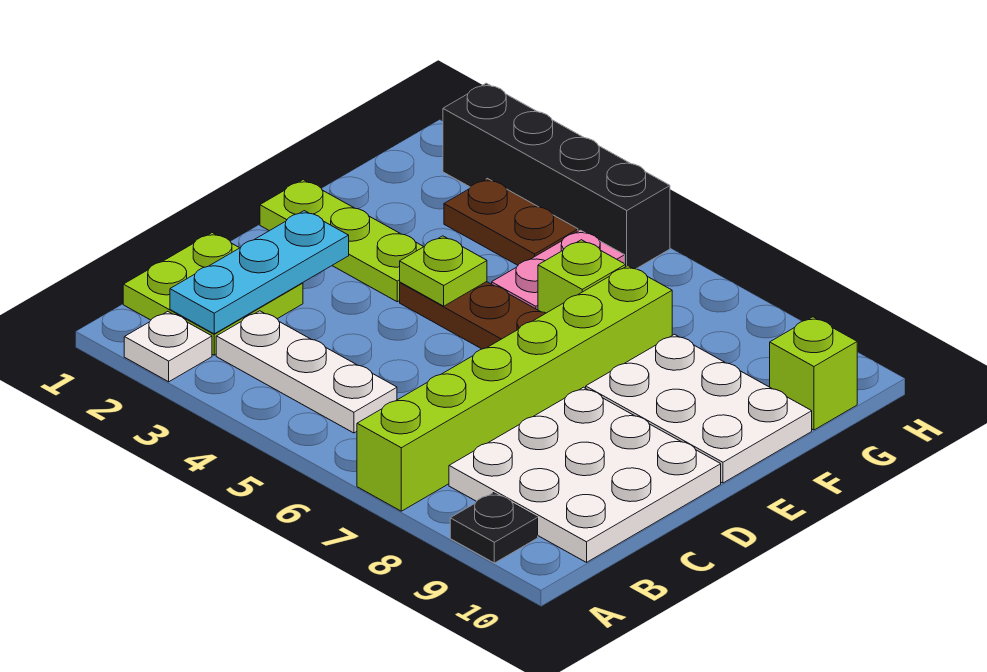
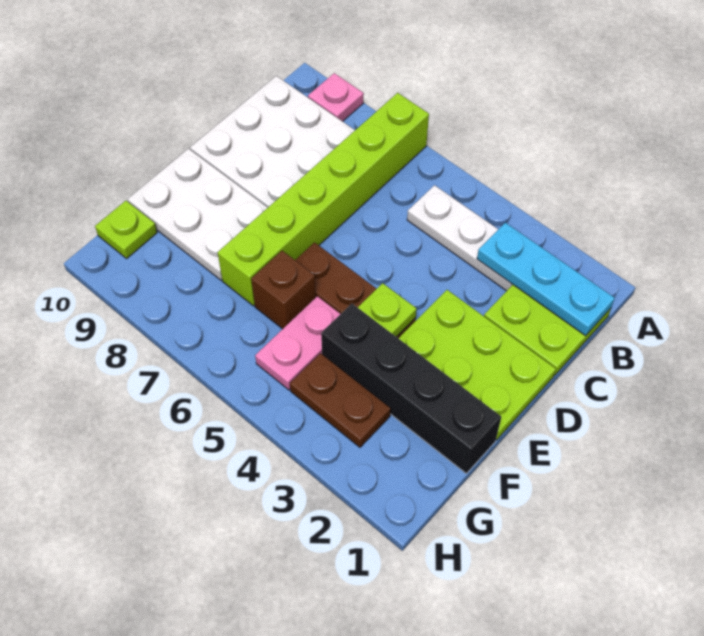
white 1x1 plate [124,312,212,382] -> none
black 1x1 plate [450,493,538,563] -> pink 1x1 plate [308,73,364,121]
cyan 1x3 plate [170,211,349,334] -> cyan 1x3 plate turned to [477,223,615,336]
lime 1x3 plate [260,180,424,302] -> lime 2x3 plate [398,290,556,440]
lime 1x1 brick [538,240,626,313] -> brown 1x1 brick [251,251,316,329]
lime 1x1 brick [770,317,857,430] -> lime 1x1 plate [95,201,157,259]
black 1x4 brick [443,83,670,269] -> black 1x4 brick moved to [321,304,501,473]

